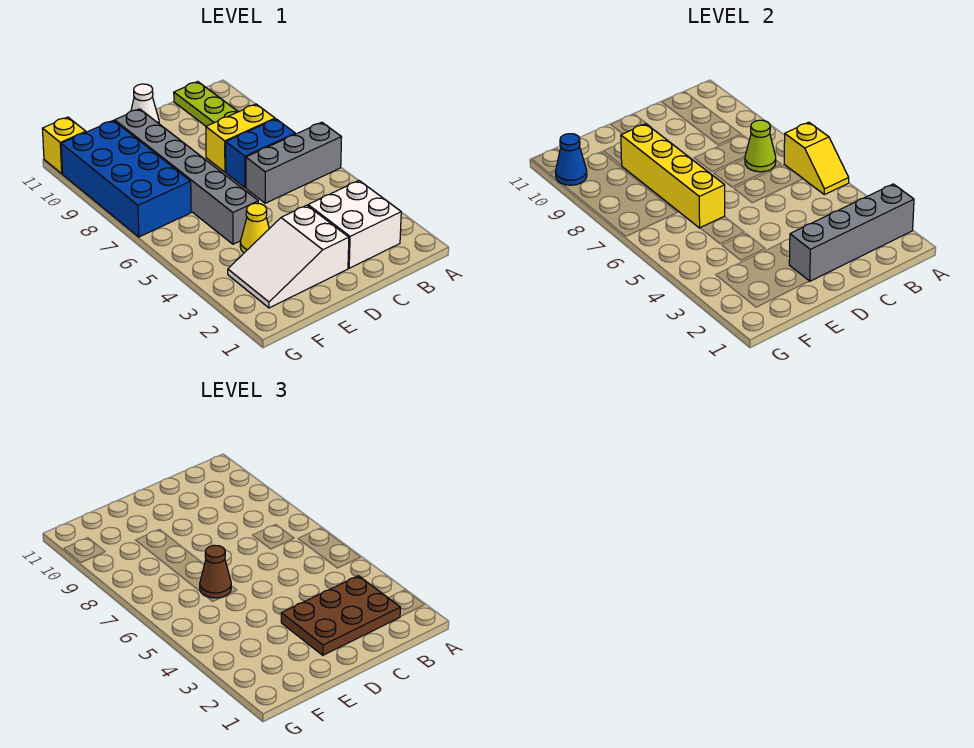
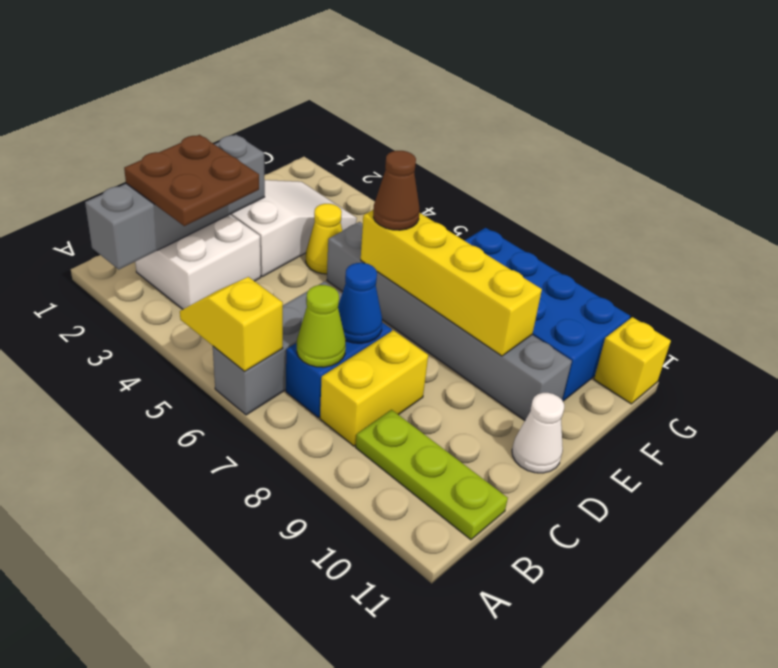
brown 2x3 plate [281,576,400,655] -> brown 2x2 plate [124,135,259,226]
blue 1x1 cone [555,134,587,185] -> blue 1x1 cone moved to [338,263,382,343]

